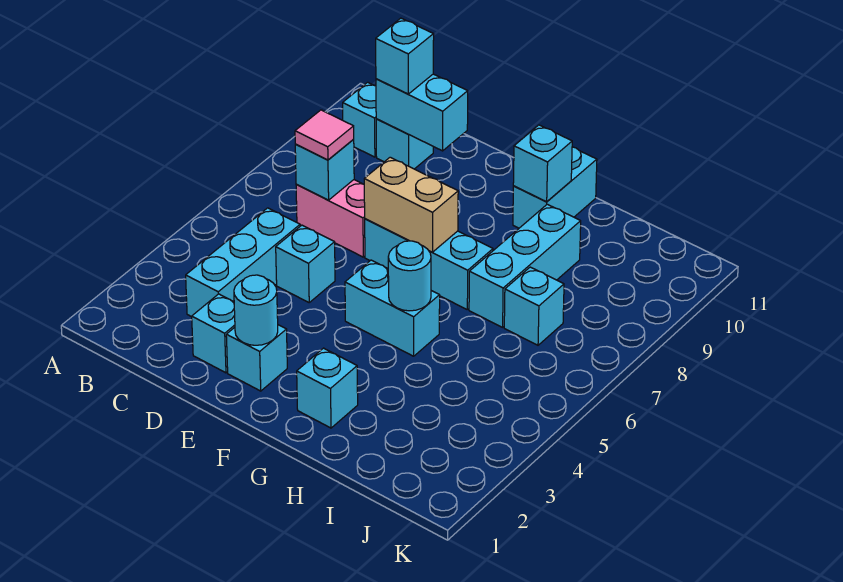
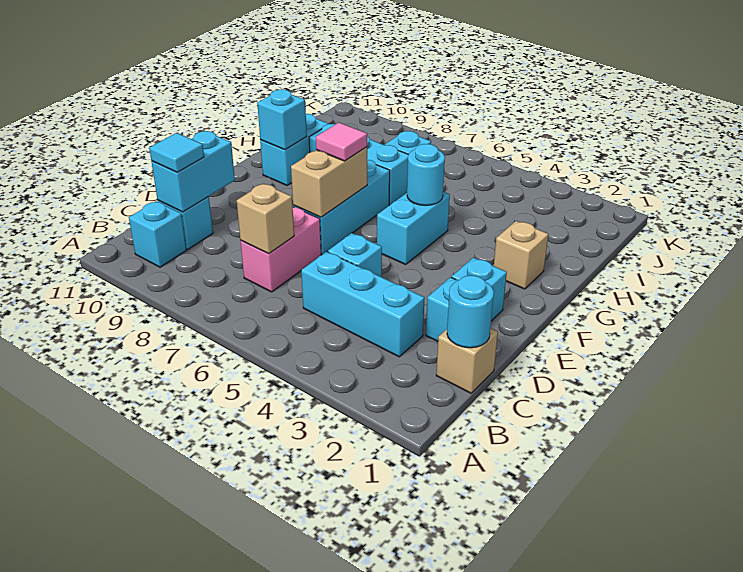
none -> tan 1x1 brick [436,328,498,393]
cyan 1x1 brick [295,139,354,200] -> tan 1x1 brick [237,184,294,254]
pink 1x1 tile [295,110,354,160] -> pink 1x1 tile moved to [316,123,367,161]
cyan 1x1 brick [376,18,434,94] -> cyan 1x1 tile [149,133,204,172]
cyan 1x1 round brick [234,275,278,345] -> cyan 1x1 round brick moved to [447,275,494,348]
cyan 1x1 brick [297,348,358,428] -> tan 1x1 brick [494,221,548,289]
cyan 1x2 brick [513,147,597,228] -> cyan 1x2 brick turned to [260,114,328,185]

